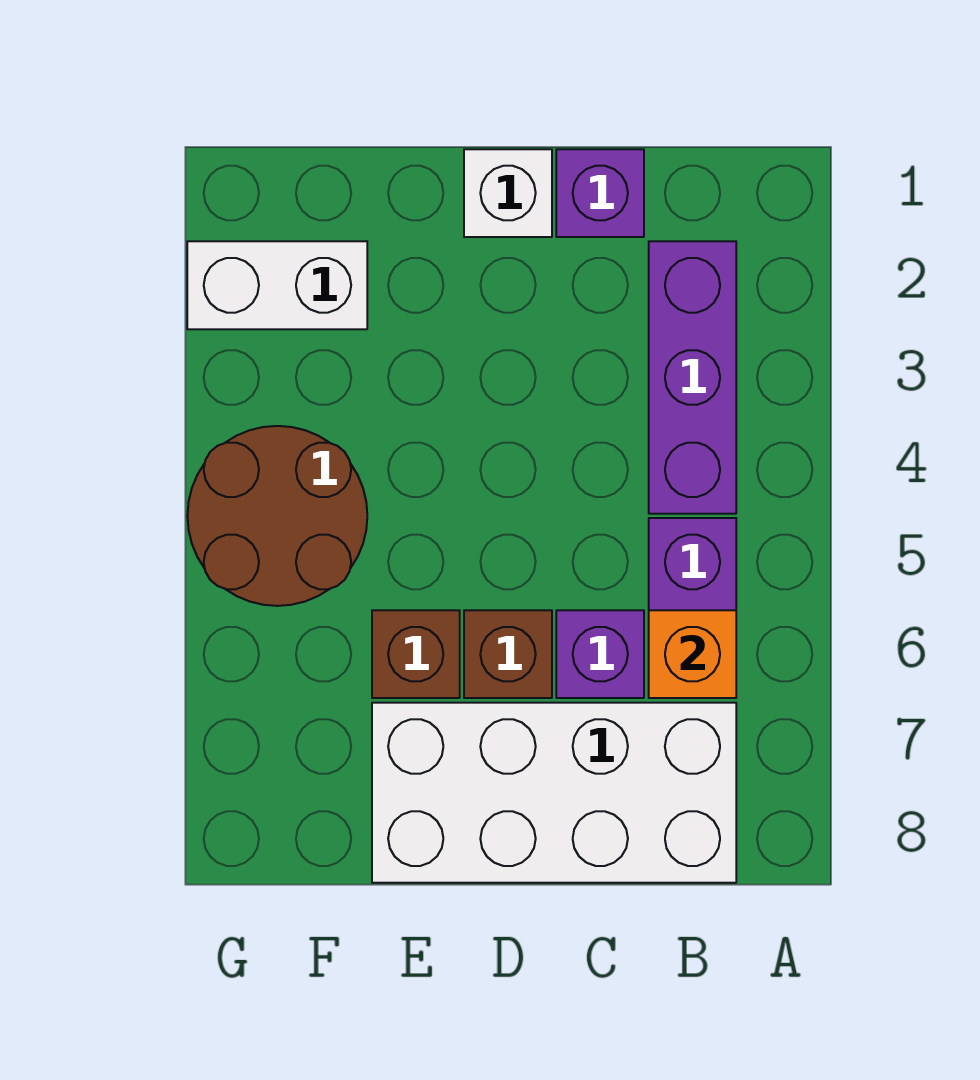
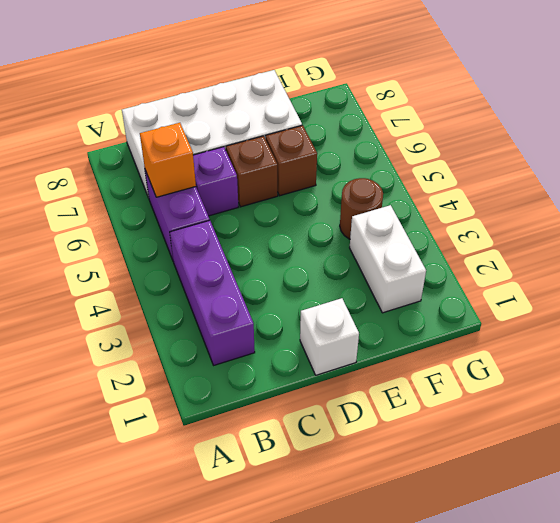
purple 1x1 brick [556,149,644,237] -> none
white 1x2 brick [187,241,367,329] -> white 1x2 brick turned to [350,205,426,313]
brown 2x2 round brick [187,426,367,606] -> brown 1x1 round brick [340,178,383,239]

